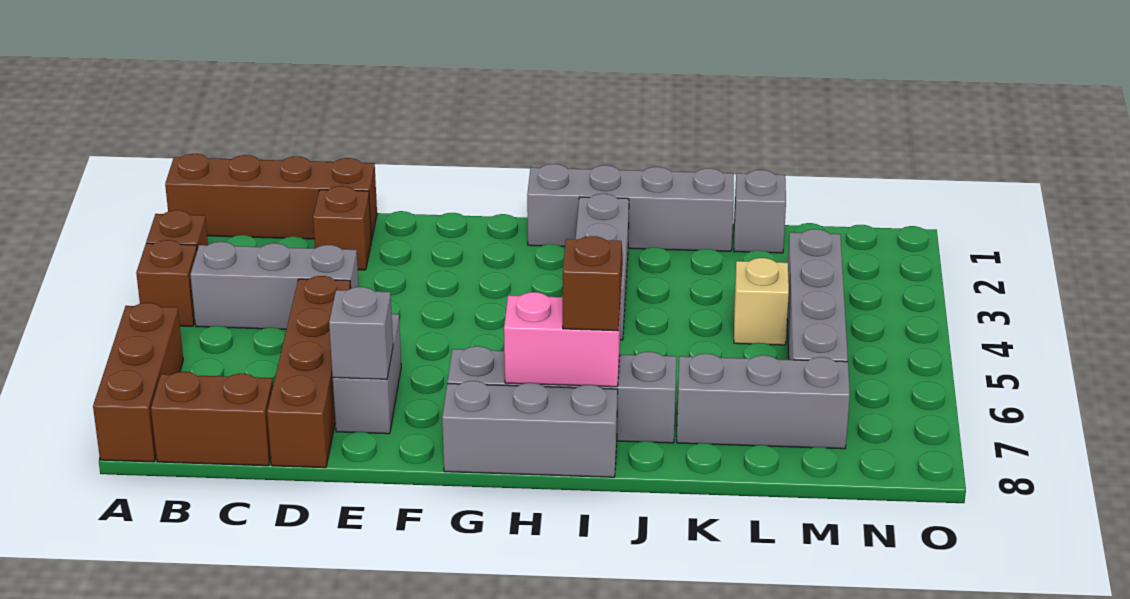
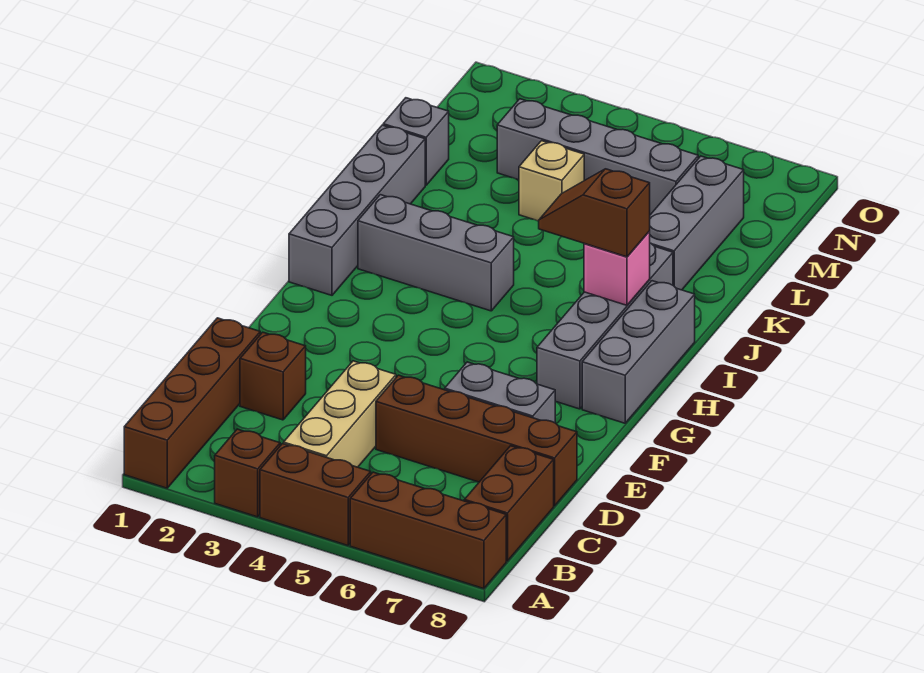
brown 1x1 brick [136,240,197,326] -> brown 1x2 brick [260,444,371,545]
grey 1x3 brick [190,242,359,329] -> tan 1x3 brick [284,361,396,467]
grey 1x1 brick [329,287,393,379] -> none
pink 1x2 brick [504,292,620,387] -> pink 1x1 brick [584,232,650,305]

